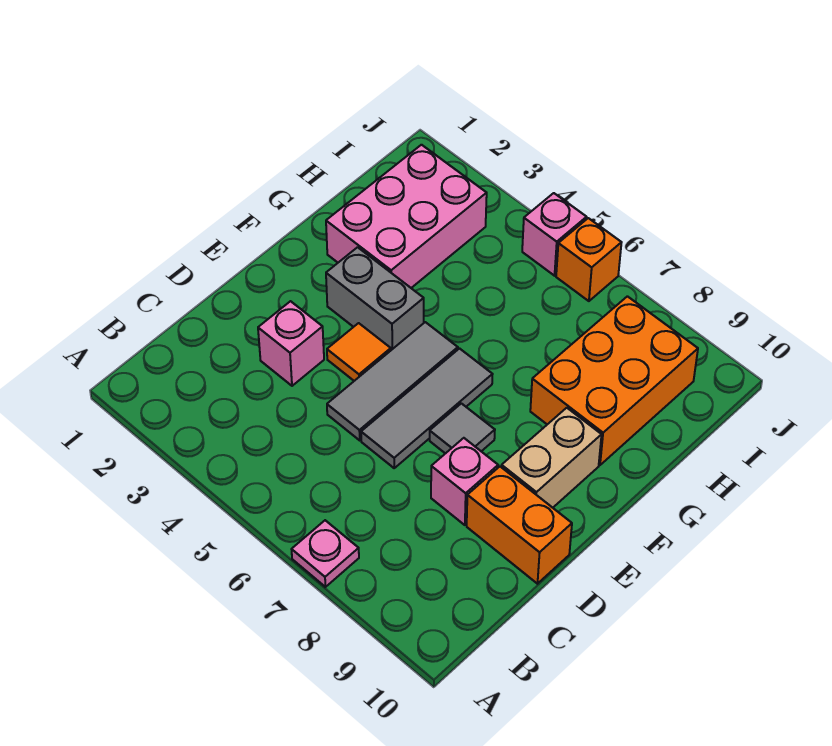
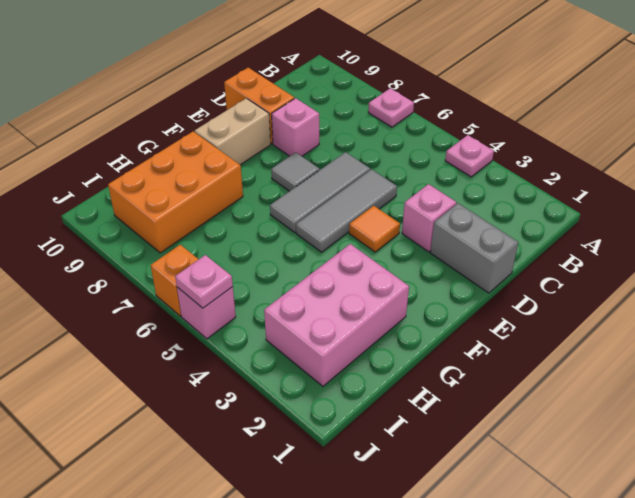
none -> pink 1x1 plate [445,135,494,177]
grey 1x2 brick [326,247,424,350] -> grey 1x2 brick moved to [430,203,518,293]
none -> pink 1x1 plate [175,255,233,308]

